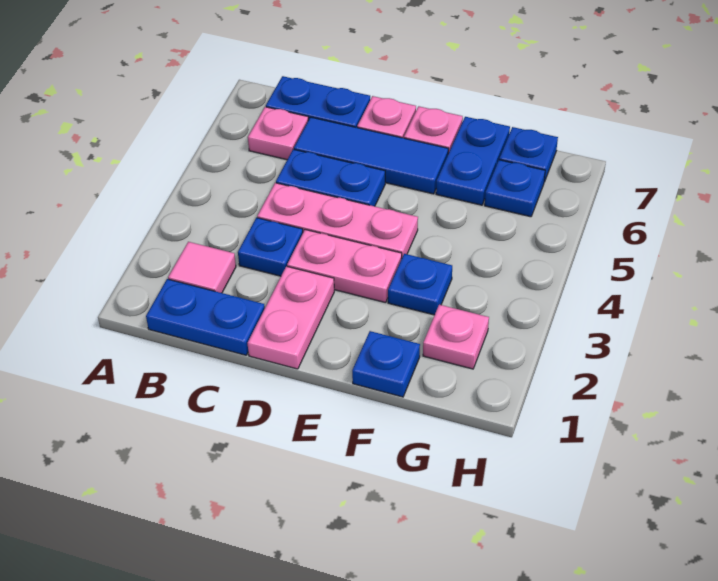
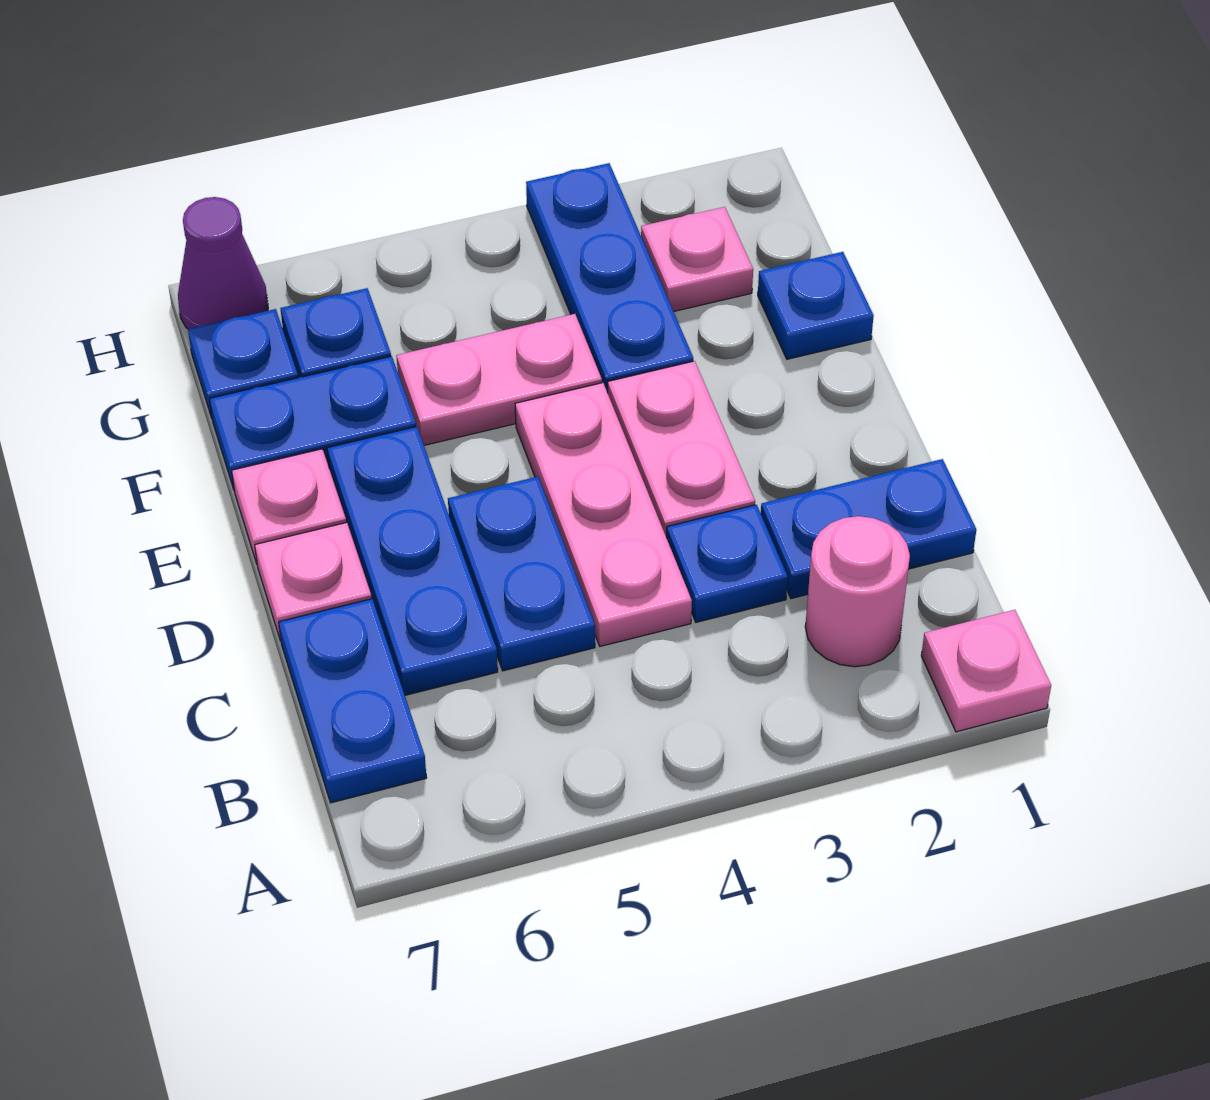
blue 1x2 plate [146,279,265,355] -> blue 1x2 plate turned to [761,459,976,599]
pink 1x1 tile [168,242,236,293] -> pink 1x1 round brick [805,516,910,667]
pink 1x1 plate [248,107,308,160] -> pink 1x1 plate moved to [921,610,1051,732]
blue 1x3 tile [294,117,448,194] -> blue 1x3 plate [327,427,498,695]
pink 1x2 plate [248,266,334,369] -> pink 1x2 plate moved to [396,314,602,445]
blue 1x1 plate [388,254,452,315] -> blue 1x3 plate [526,163,693,393]
none -> purple 1x1 cone [178,197,268,329]

